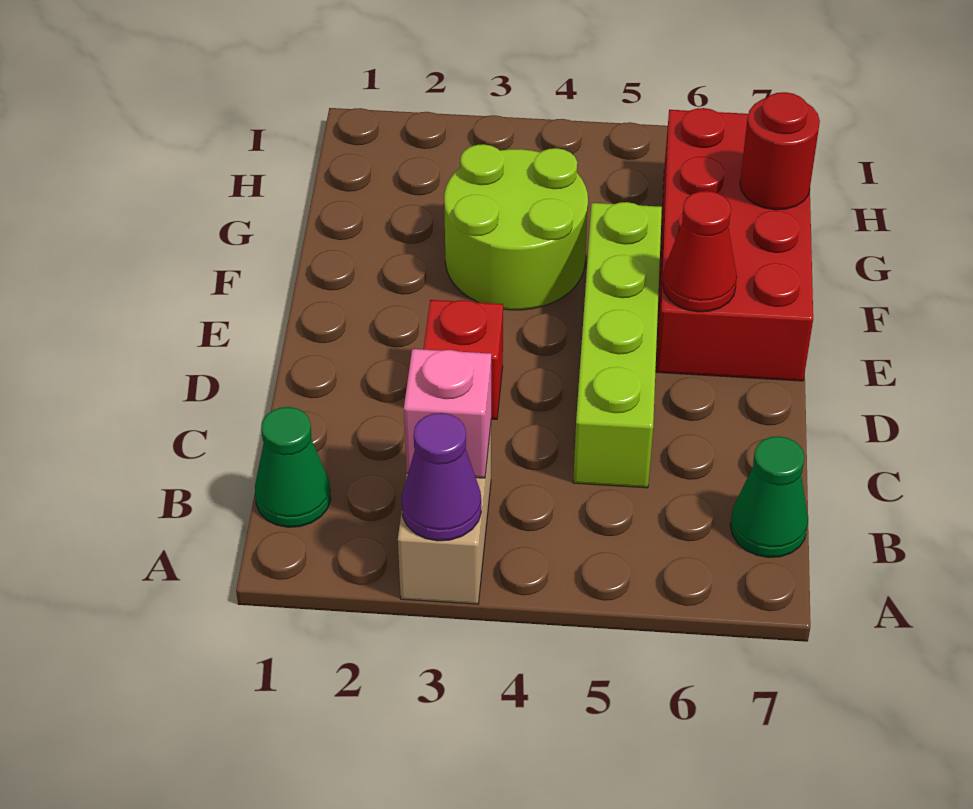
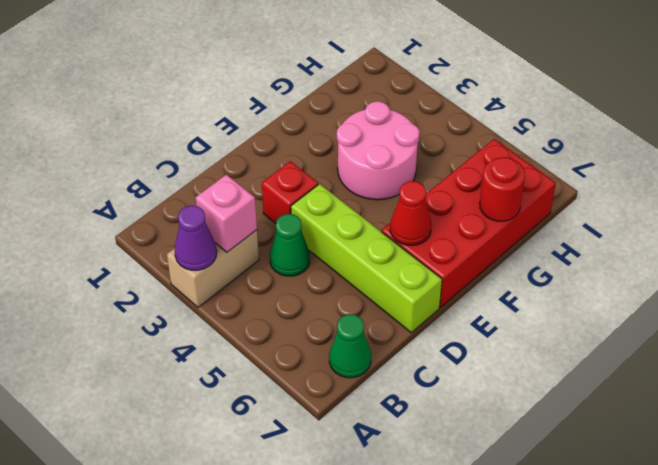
green 1x1 cone [255,407,331,527] -> green 1x1 cone moved to [270,214,310,276]
lime 1x4 brick [573,202,662,488] -> lime 1x4 brick turned to [291,184,442,333]
lime 2x2 round brick [444,144,588,310] -> pink 2x2 round brick [337,101,420,200]

